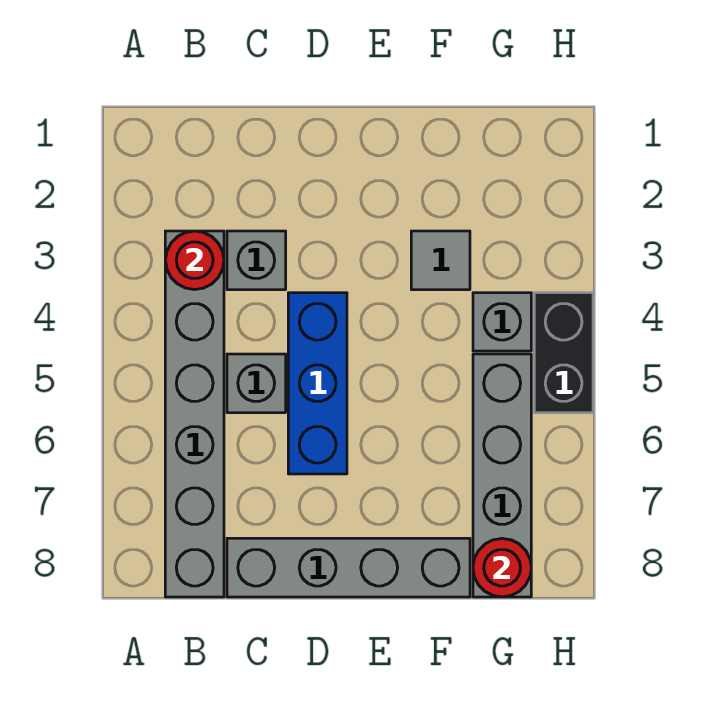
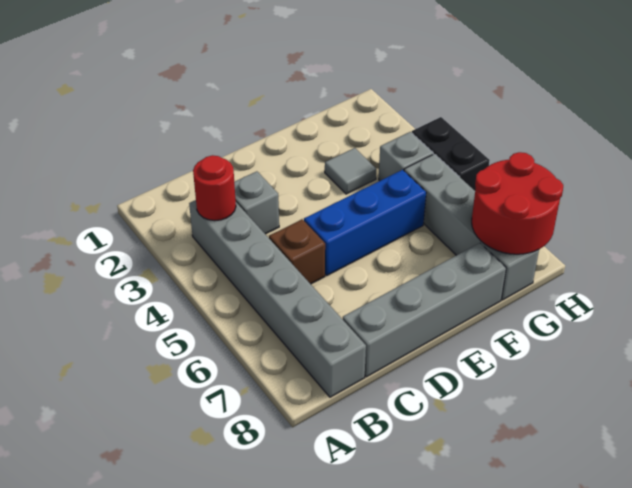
grey 1x1 brick [227,354,286,413] -> brown 1x1 brick [269,219,325,284]
blue 1x3 brick [288,293,347,474] -> blue 1x3 brick turned to [304,170,426,275]
red 1x1 round brick [473,539,531,597] -> red 2x2 round brick [472,152,563,254]

